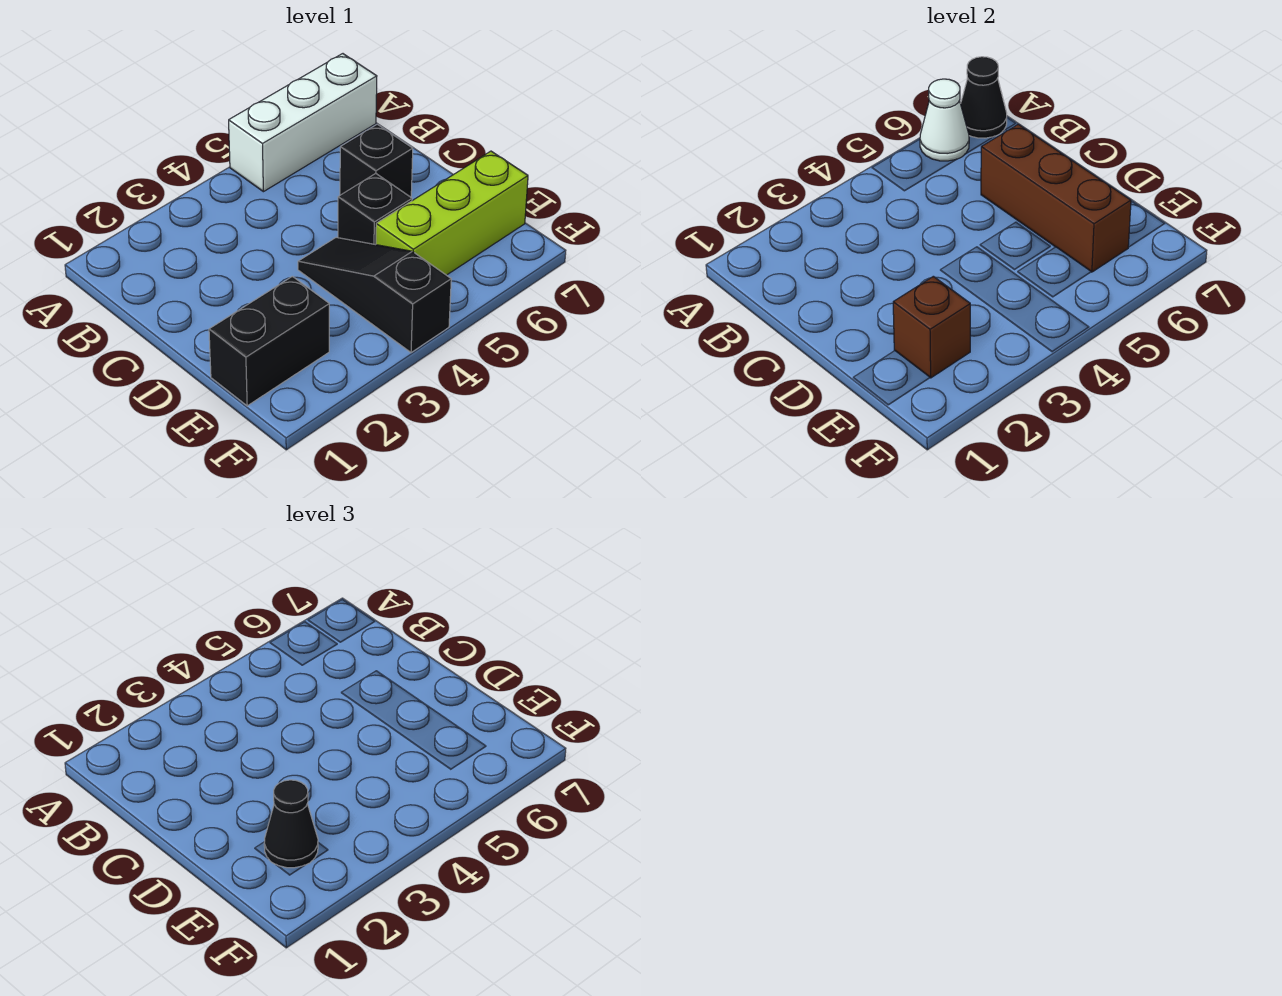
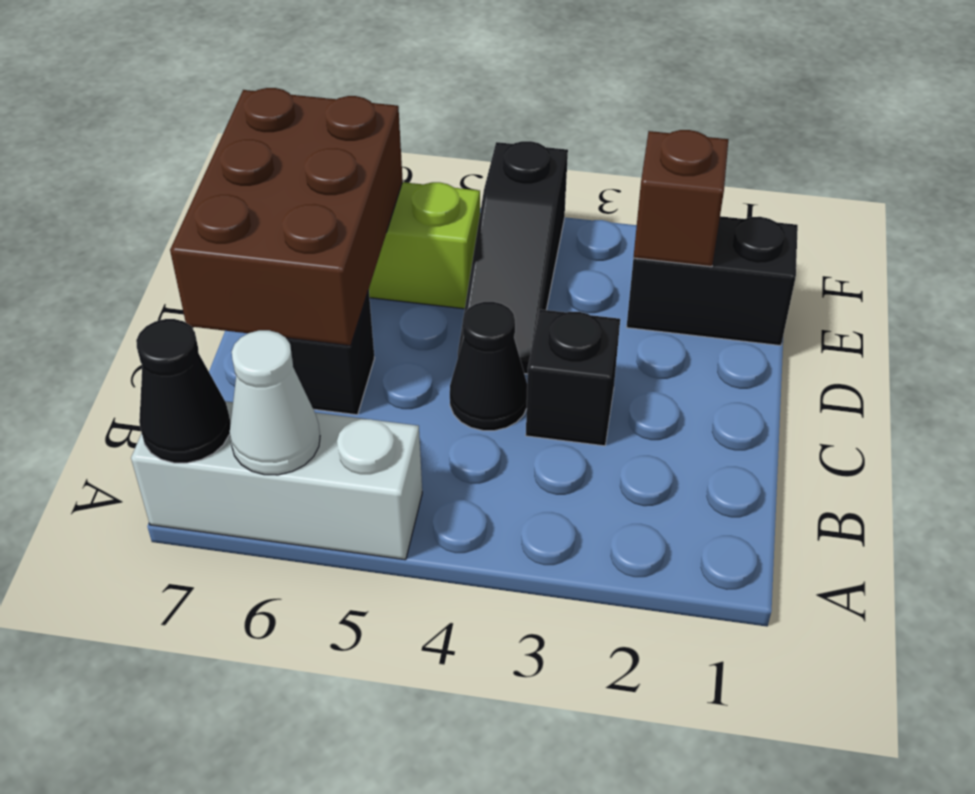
brown 1x3 brick [981,124,1131,272] -> brown 2x3 brick [170,88,403,346]
black 1x1 brick [338,174,412,245] -> black 1x1 brick moved to [526,309,620,446]
black 1x1 cone [264,780,318,868] -> black 1x1 cone moved to [450,302,527,431]

